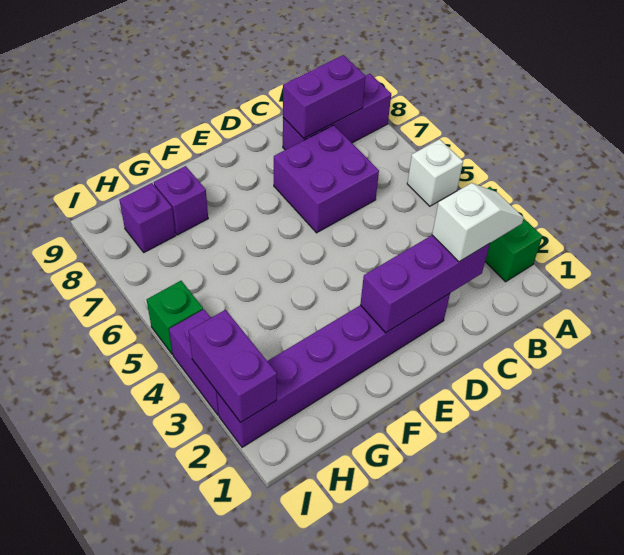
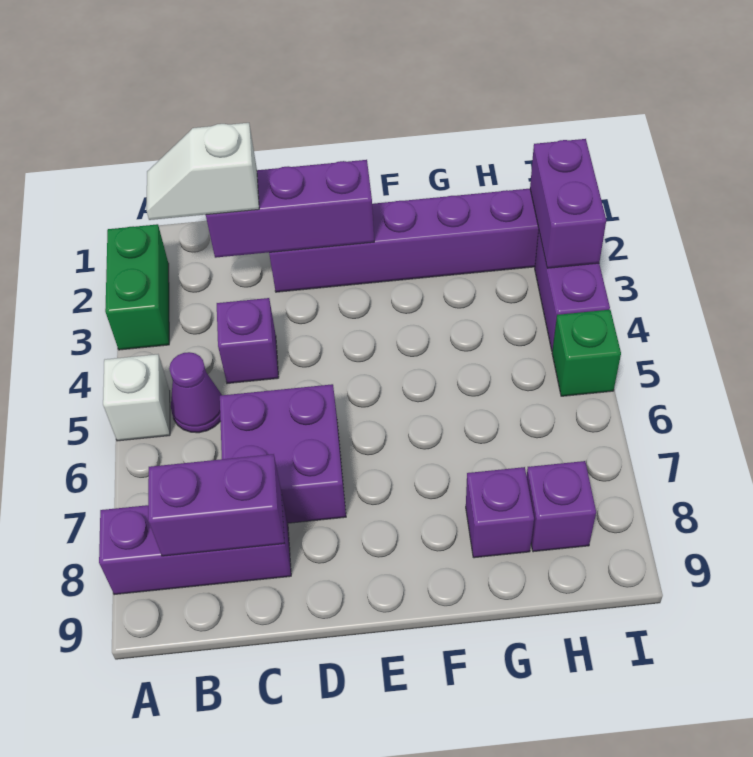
none -> purple 1x1 cone [169,352,222,433]
none -> purple 1x1 brick [217,298,279,383]

